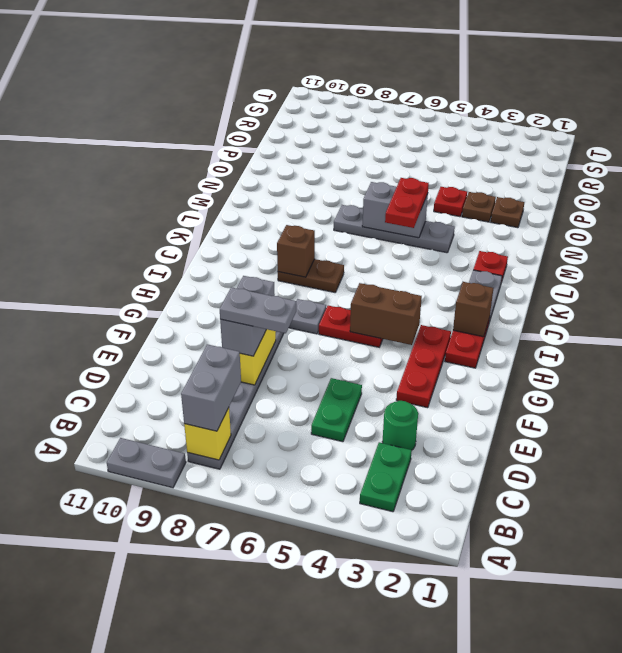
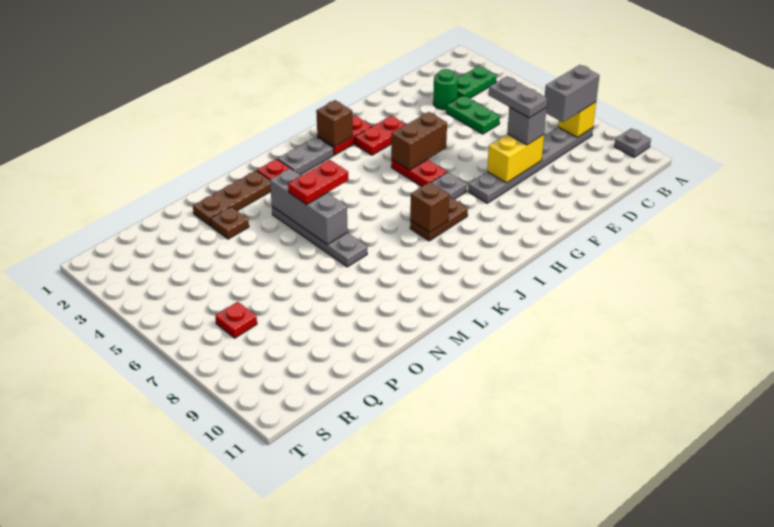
grey 1x2 plate [107,438,186,488] -> grey 1x1 plate [614,129,651,157]
green 1x2 plate [311,378,362,442] -> green 1x2 plate turned to [446,95,500,134]
grey 1x2 brick [220,276,275,356] -> grey 1x1 brick [507,107,547,145]
red 1x3 plate [396,325,451,408] -> red 1x2 plate [355,116,406,155]
brown 1x2 brick [350,283,422,345] -> brown 1x2 brick turned to [391,112,447,170]
brown 1x2 plate [278,259,344,292] -> brown 1x2 plate turned to [410,197,468,241]
grey 1x2 brick [362,182,428,238] -> grey 1x3 brick [270,168,348,245]
brown 1x1 plate [491,197,524,228] -> brown 1x3 plate [193,171,271,226]
red 1x1 plate [434,187,467,217] -> red 1x1 plate moved to [215,302,257,338]

